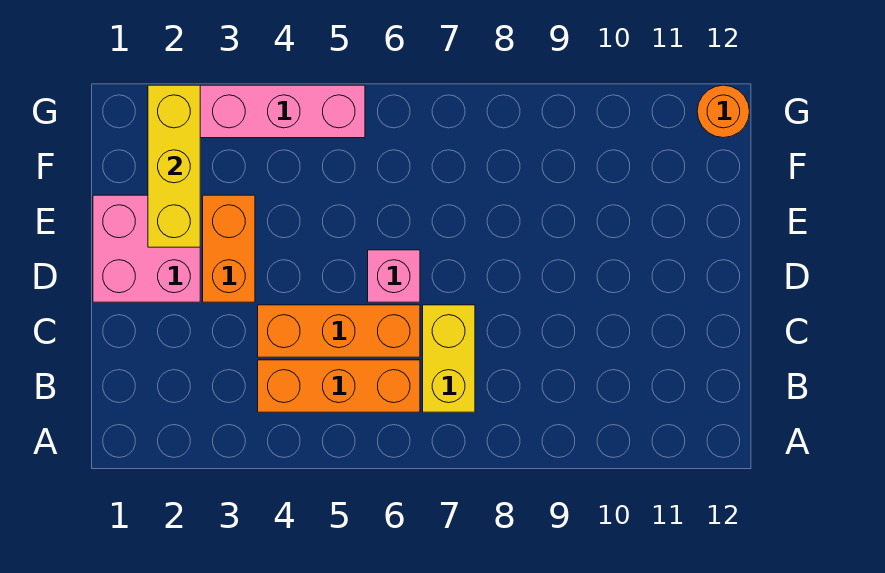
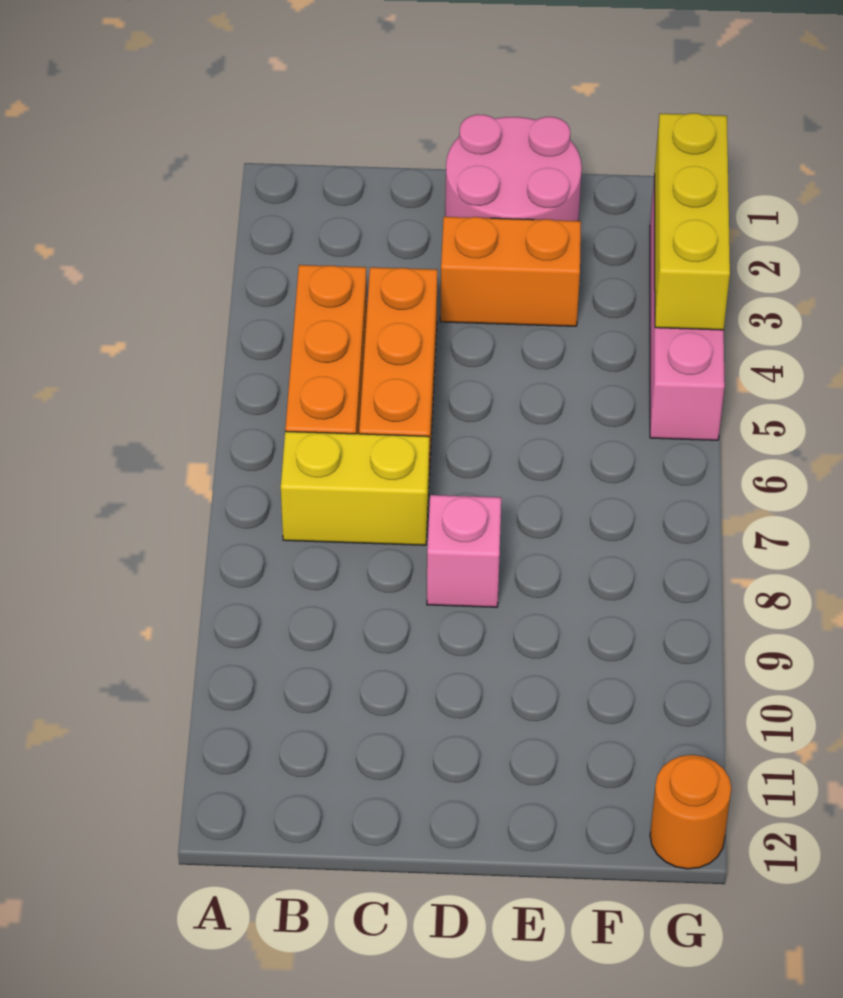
pink 2x2 brick [93,195,200,302] -> pink 2x2 round brick [445,114,582,221]
pink 1x1 brick [368,250,420,302] -> pink 1x1 brick moved to [427,495,501,607]
yellow 1x3 brick [148,85,200,247] -> yellow 1x3 brick turned to [655,113,730,330]

